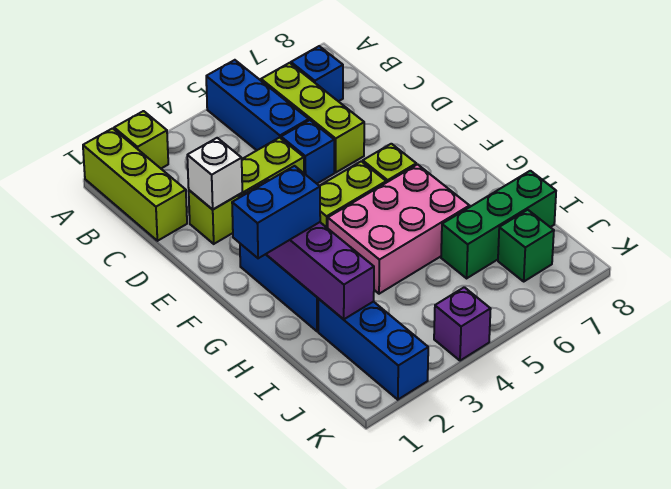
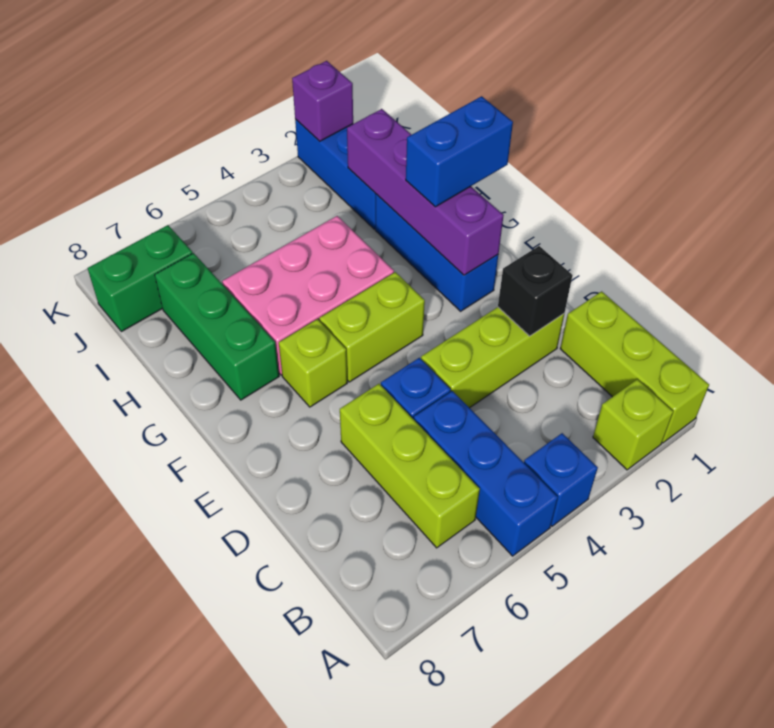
blue 1x1 brick [291,46,343,101] -> blue 1x1 brick moved to [524,433,598,526]
white 1x1 brick [187,138,242,210] -> black 1x1 brick [498,246,573,336]
green 1x3 brick [441,171,556,278] -> green 1x3 brick turned to [155,253,279,400]
green 1x1 brick [498,210,554,281] -> green 1x2 brick [88,225,193,332]
purple 1x1 brick [434,287,491,361] -> purple 1x1 brick moved to [292,61,353,141]

